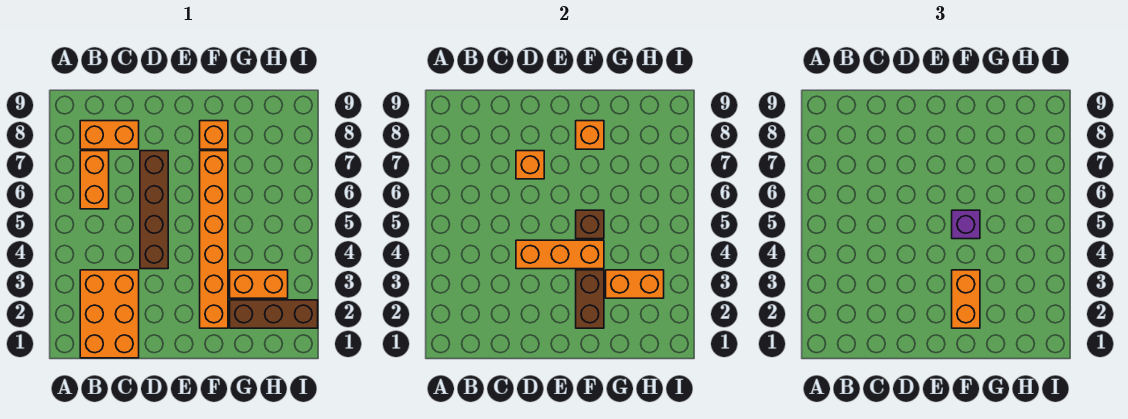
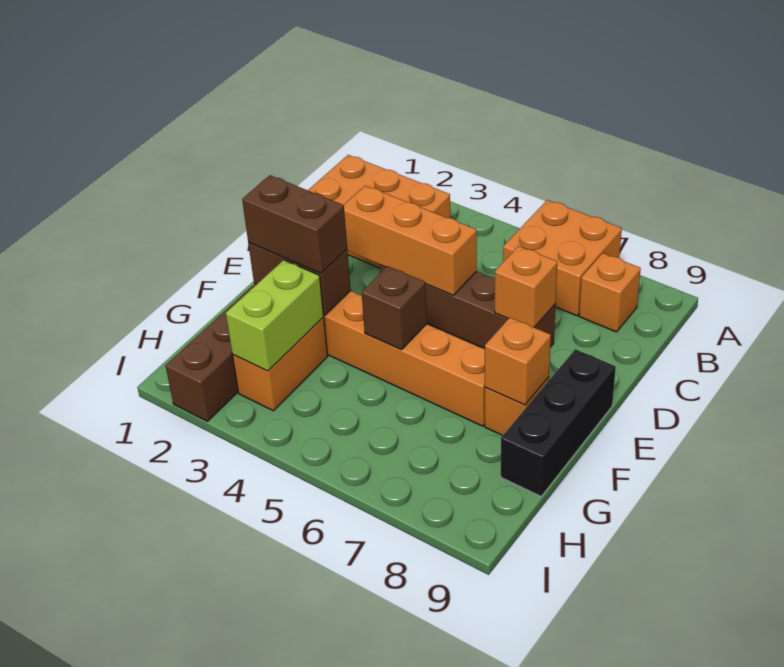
orange 1x2 brick [80,151,109,209] -> orange 2x2 brick [503,200,622,316]
orange 1x2 brick [80,121,139,149] -> orange 1x1 brick [579,253,641,332]
orange 1x3 brick [516,240,604,269] -> orange 1x3 brick turned to [344,186,477,295]
none -> black 1x3 brick [501,349,616,496]
orange 1x2 brick [952,270,980,328] -> brown 1x2 brick [242,175,347,273]
purple 1x1 brick [952,210,980,239] -> none
orange 1x2 brick [606,270,664,298] -> lime 1x2 brick [226,260,324,371]

